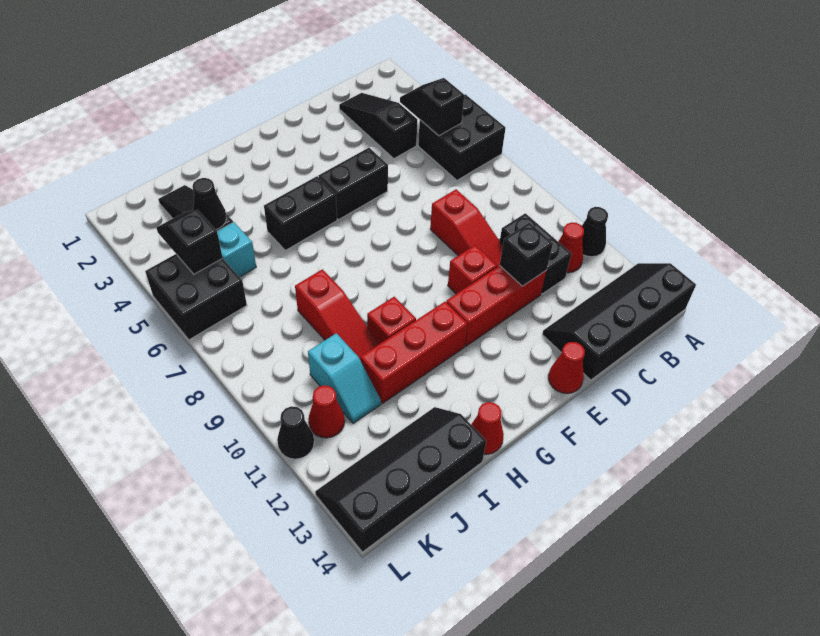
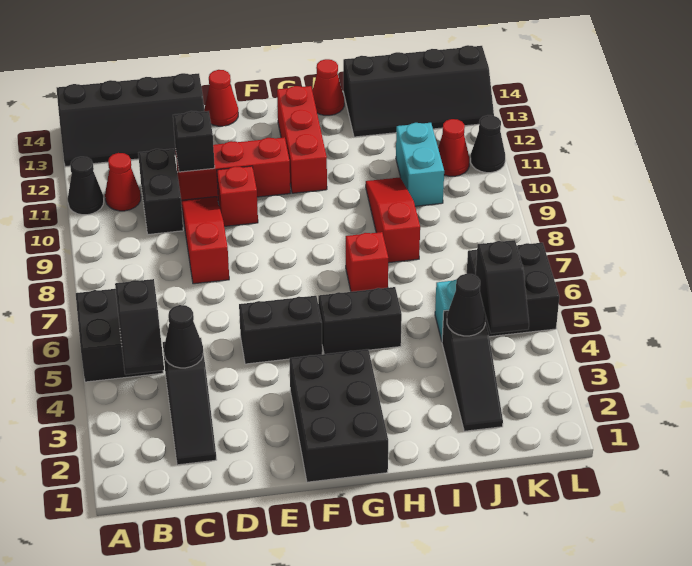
none -> black 1x1 cone [164,305,203,368]
none -> black 2x3 brick [289,349,388,482]
red 1x3 brick [361,302,467,403] -> red 1x3 brick turned to [277,86,327,193]
red 1x1 brick [367,297,416,344] -> red 1x1 brick moved to [346,232,388,292]
cyan 1x2 slope [308,333,381,424] -> cyan 1x2 brick [396,123,444,206]

